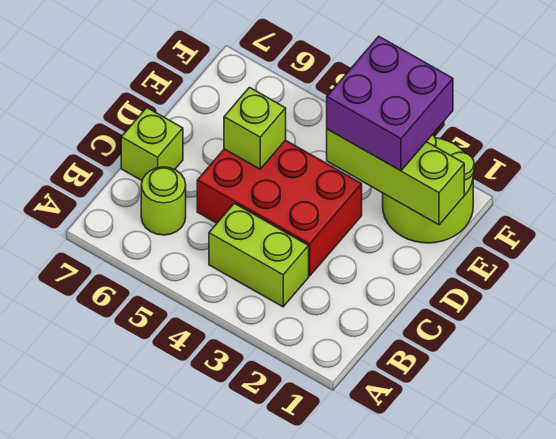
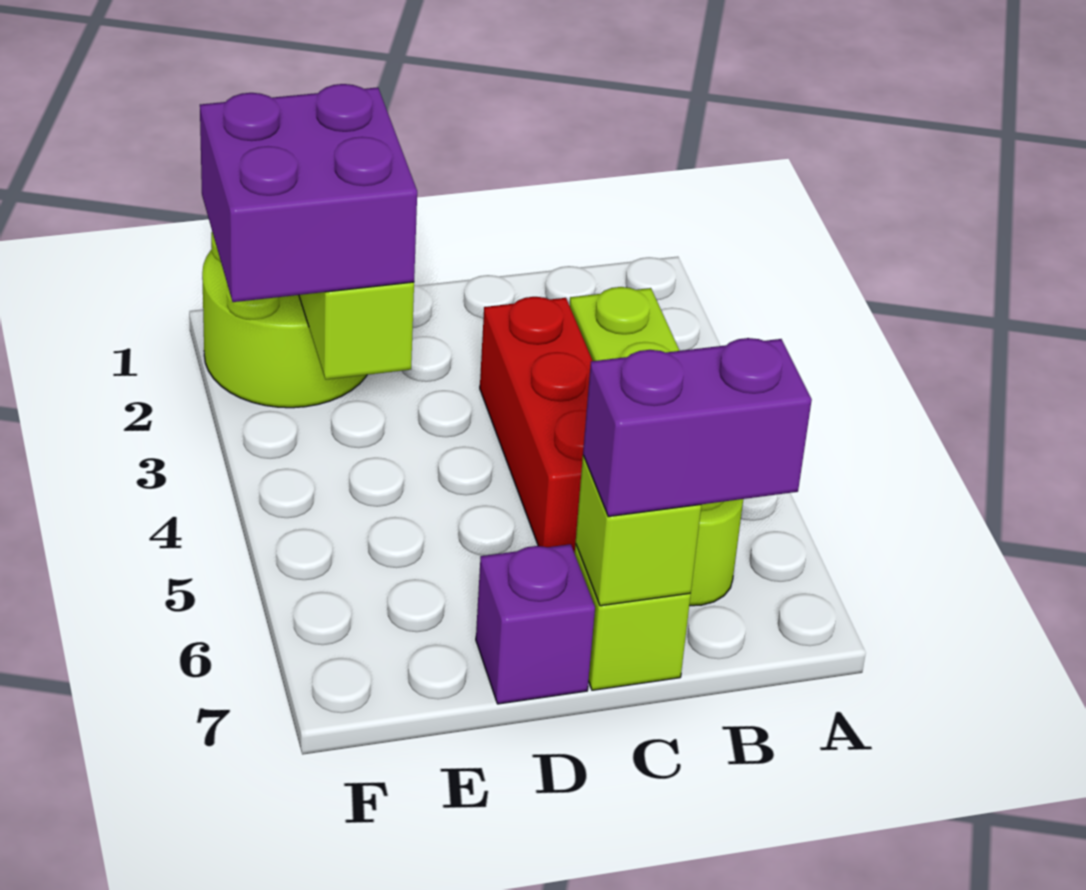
none -> purple 1x2 brick [583,338,812,517]
red 2x3 brick [197,140,362,276] -> red 1x3 brick [480,297,592,553]
lime 1x1 brick [224,88,286,169] -> lime 1x1 brick moved to [576,455,701,606]
none -> purple 1x1 brick [476,544,595,704]

